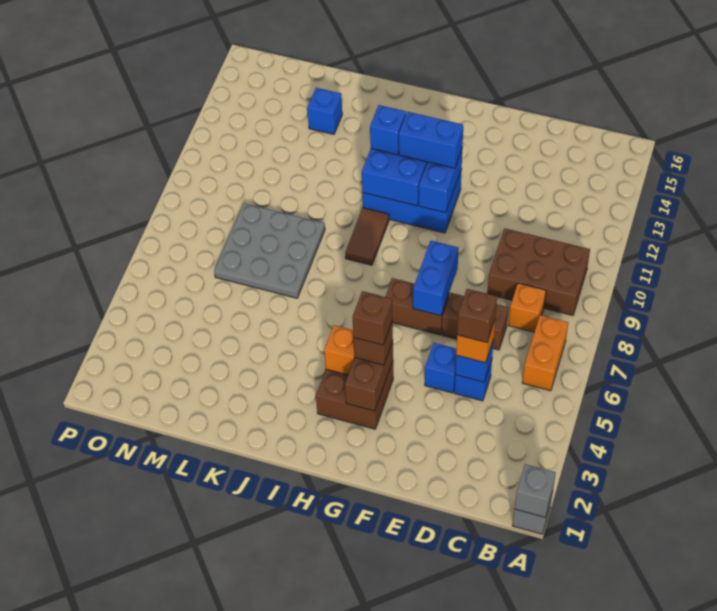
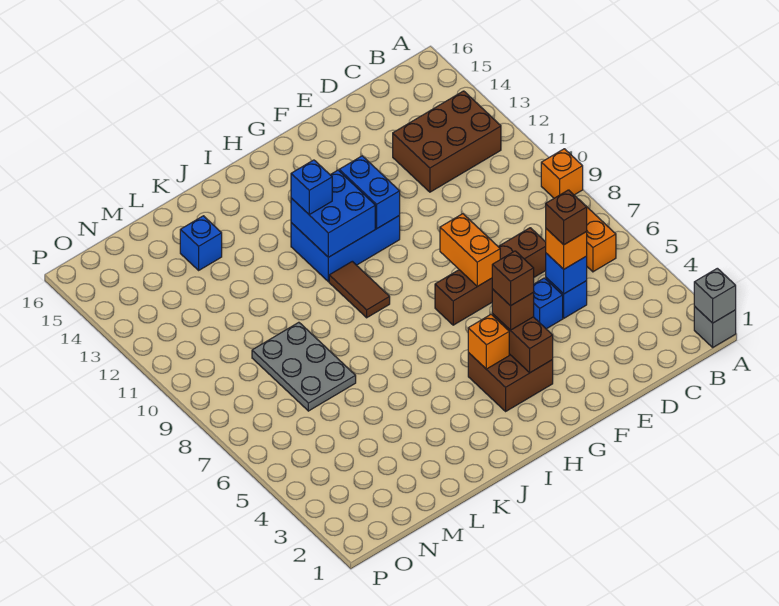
brown 2x3 brick [487,228,590,316] -> brown 2x3 brick moved to [393,91,501,192]
orange 1x1 brick [509,283,546,332] -> orange 1x1 brick moved to [541,149,583,198]
blue 1x2 brick [413,241,459,316] -> orange 1x2 brick [440,214,500,286]
blue 1x2 brick [399,112,463,168] -> none
grey 3x3 plate [214,203,325,298] -> grey 2x3 plate [252,322,356,411]

